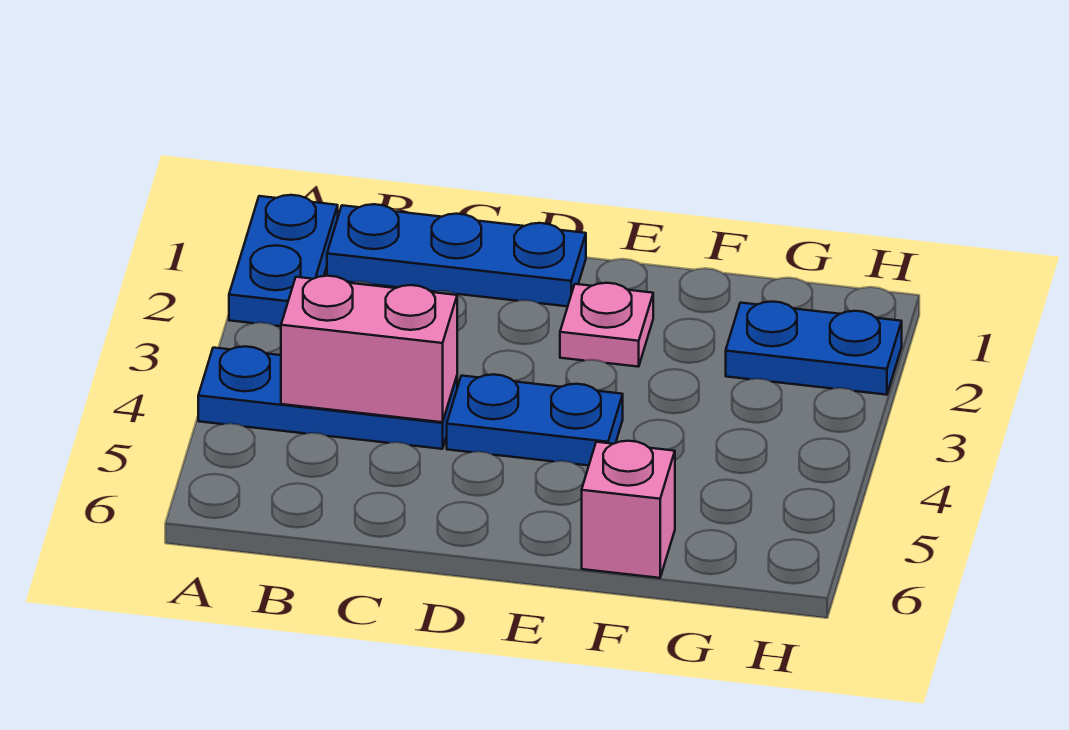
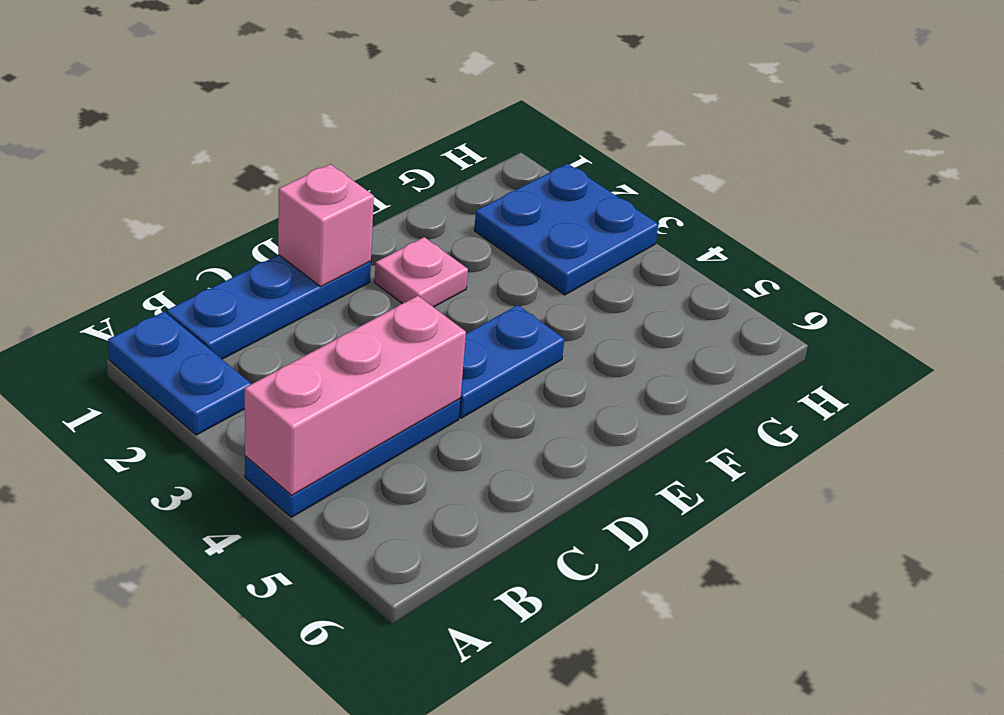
pink 1x2 brick [281,276,457,422] -> pink 1x3 brick [245,296,466,495]
pink 1x1 brick [582,441,675,578] -> pink 1x1 brick moved to [278,164,374,287]
blue 1x2 plate [726,302,902,395] -> blue 2x2 plate [474,164,659,295]

